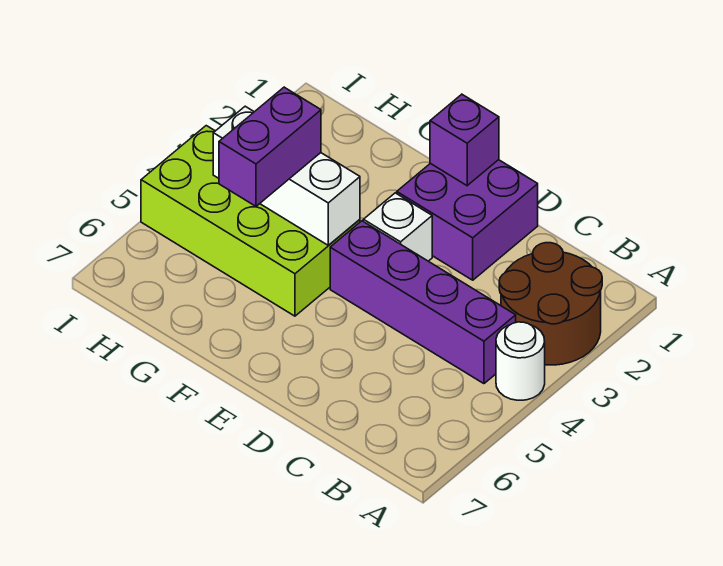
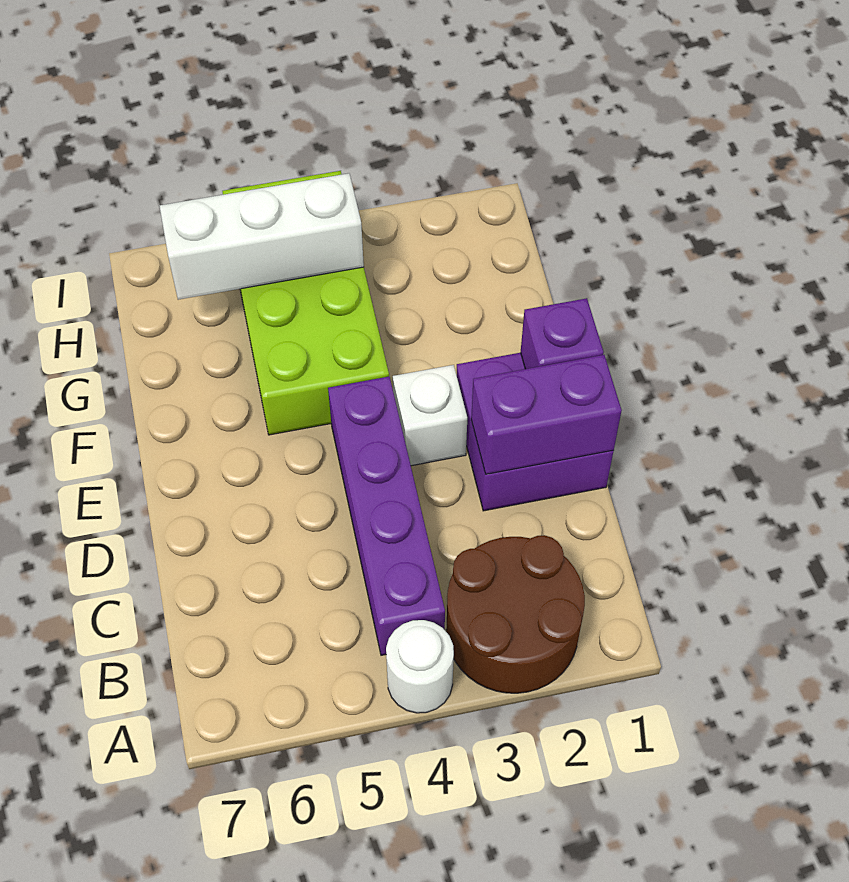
white 1x3 brick [213,106,360,245] -> white 1x3 brick turned to [160,173,364,300]
purple 1x2 brick [219,87,321,206] -> purple 1x2 brick moved to [471,355,622,474]

